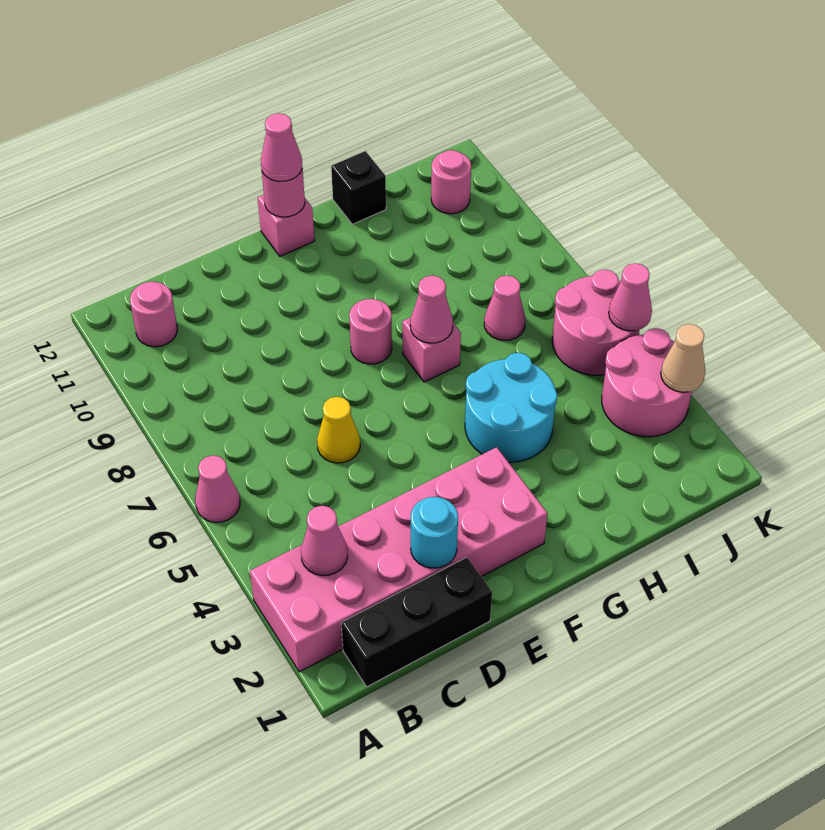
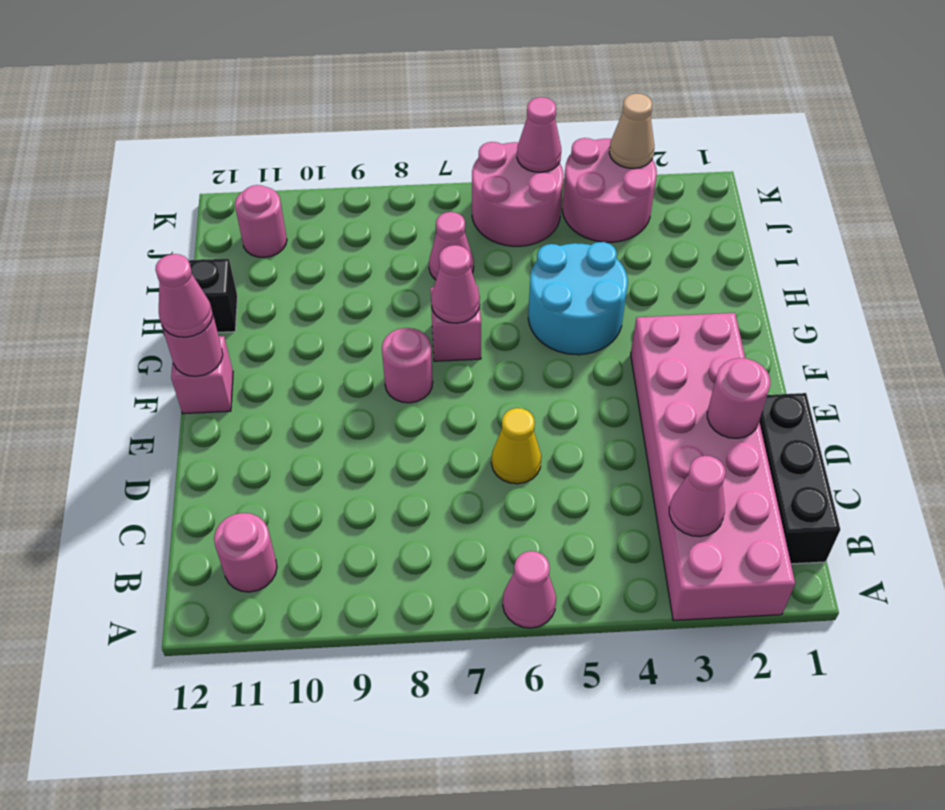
cyan 1x1 round brick [411,497,458,568] -> pink 1x1 round brick [707,358,770,439]

